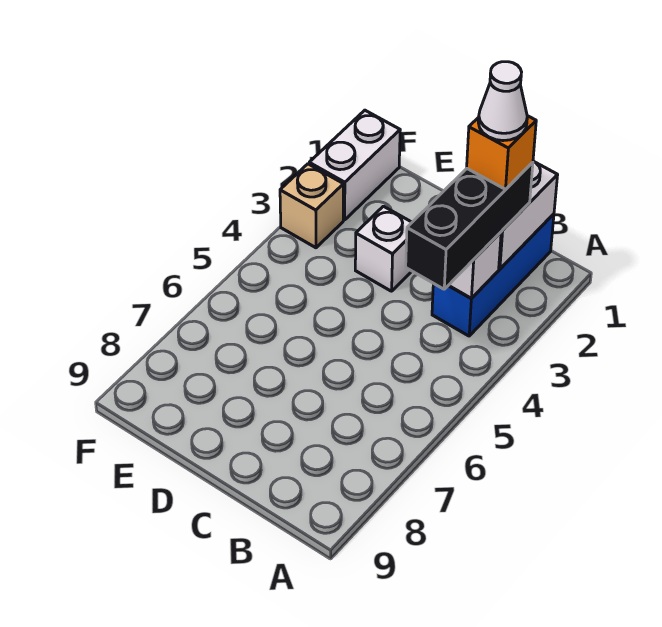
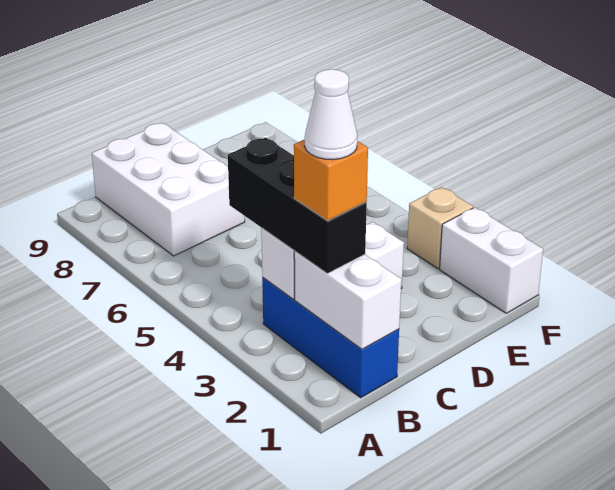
none -> white 2x3 brick [92,123,245,256]

